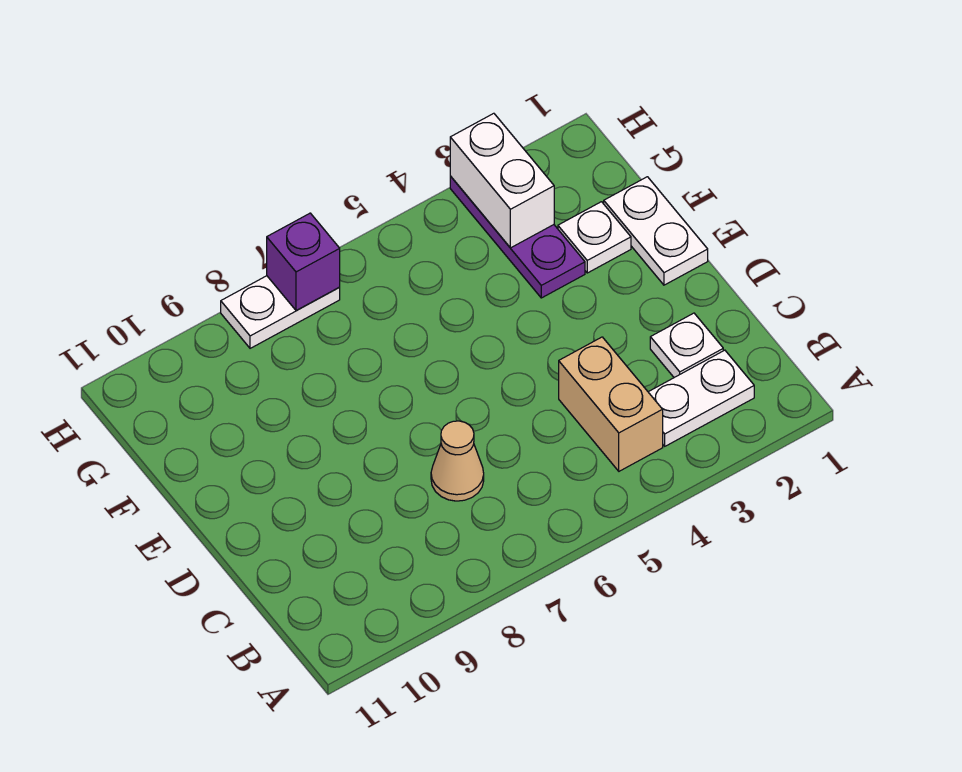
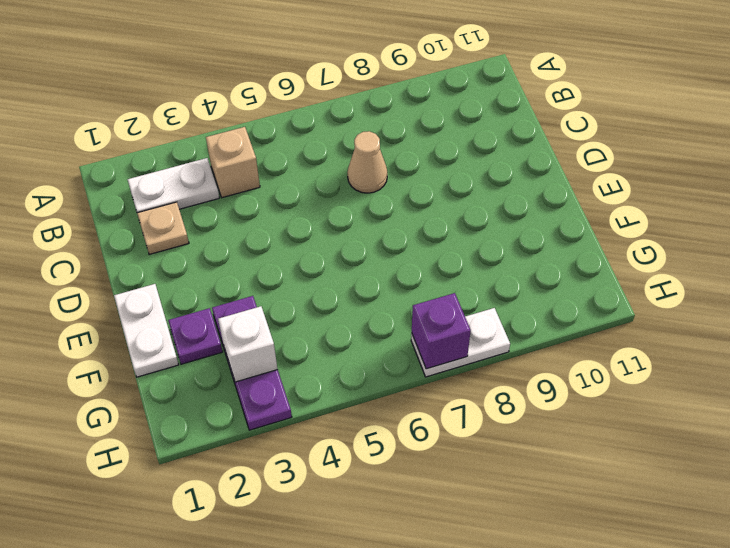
tan 1x2 brick [559,337,663,471] -> tan 1x1 brick [206,127,260,198]
white 1x1 plate [650,313,723,377] -> tan 1x1 plate [137,202,189,255]
white 1x1 plate [558,202,631,273] -> purple 1x1 plate [168,308,223,364]
white 1x2 brick [450,113,554,248] -> white 1x1 brick [218,306,278,382]

